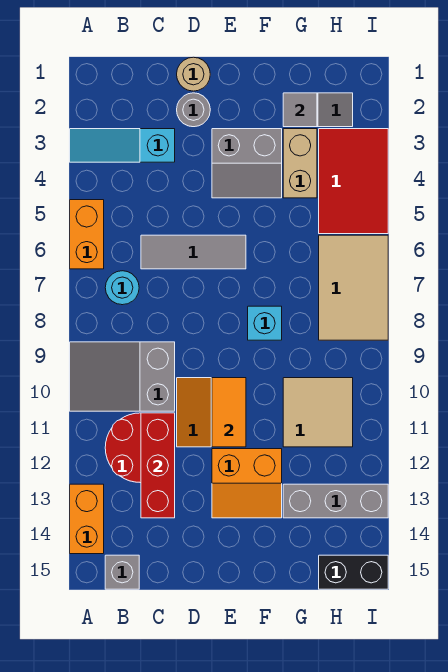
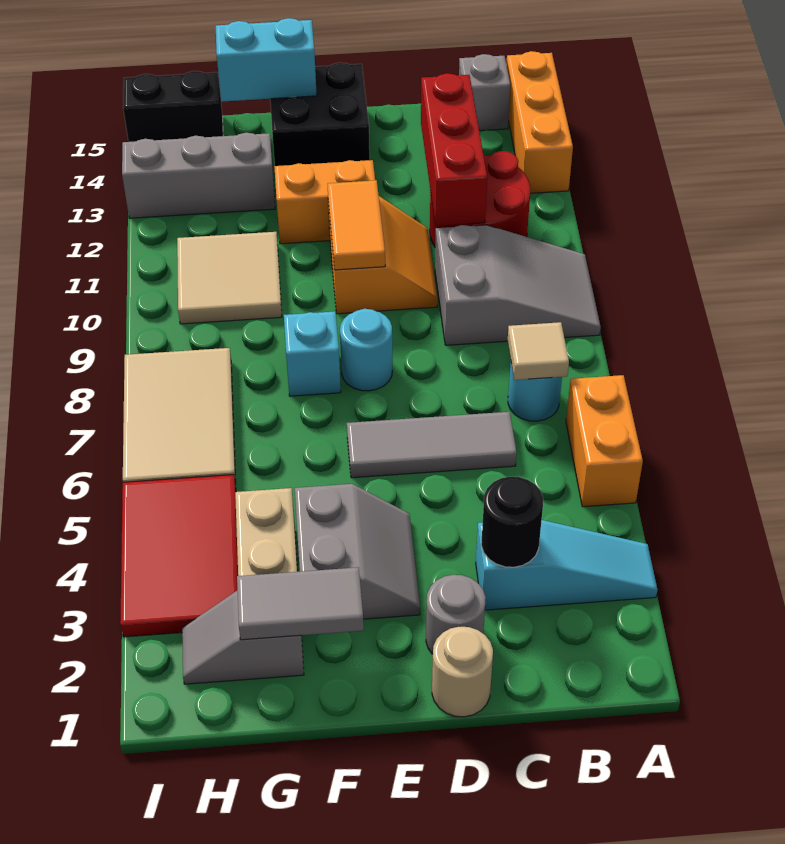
orange 1x2 brick [70,484,104,554] -> orange 1x3 brick [506,51,573,193]
none -> tan 1x1 tile [508,322,569,380]
none -> black 1x1 round brick [481,477,543,567]
grey 2x2 slope [212,129,282,198] -> grey 2x2 slope turned to [295,484,420,619]
none -> cyan 1x1 round brick [340,309,392,391]
none -> black 2x2 brick [270,63,370,166]
none -> cyan 1x2 brick [216,18,317,102]
grey 1x1 tile [283,93,317,127] -> grey 1x2 tile [237,567,364,640]

